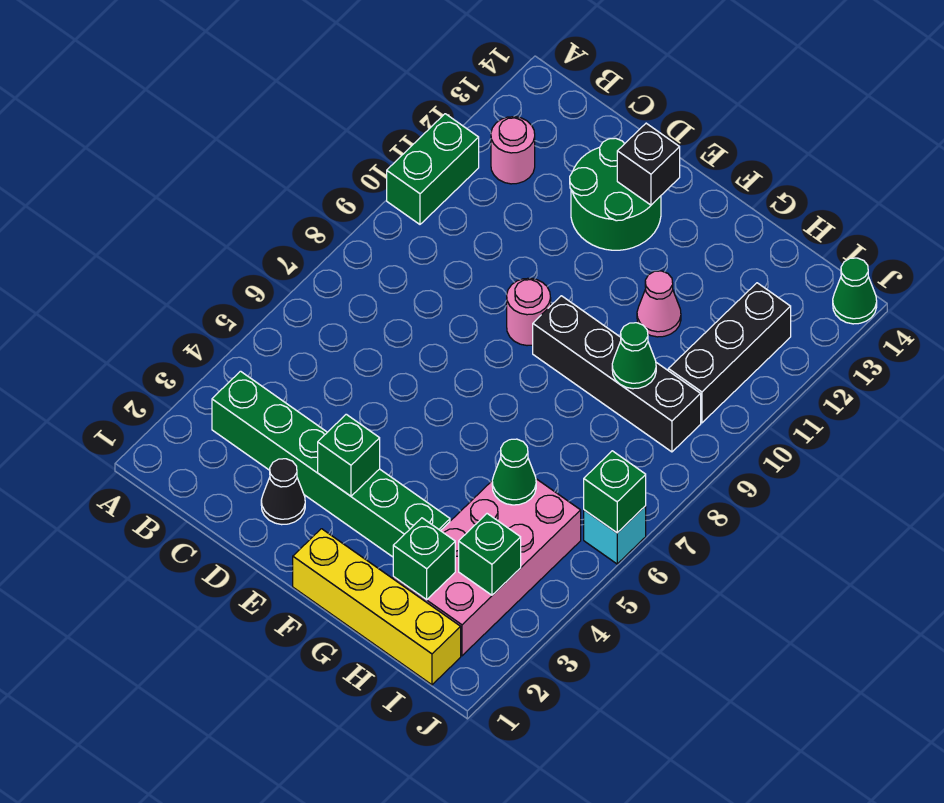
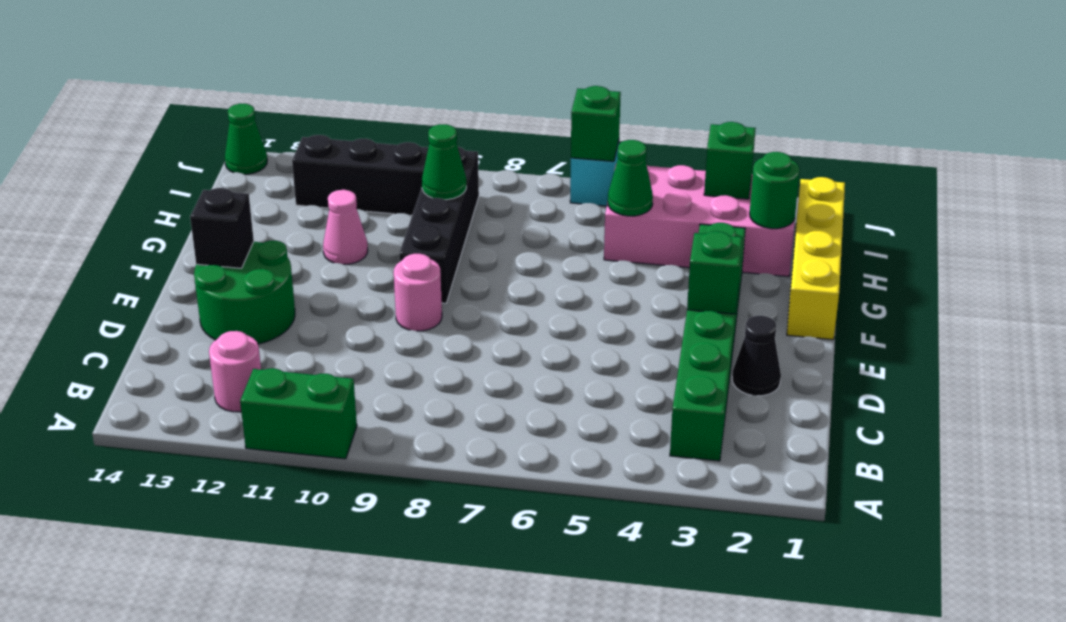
green 1x1 brick [393,518,455,600] -> green 1x1 round brick [750,152,800,229]

